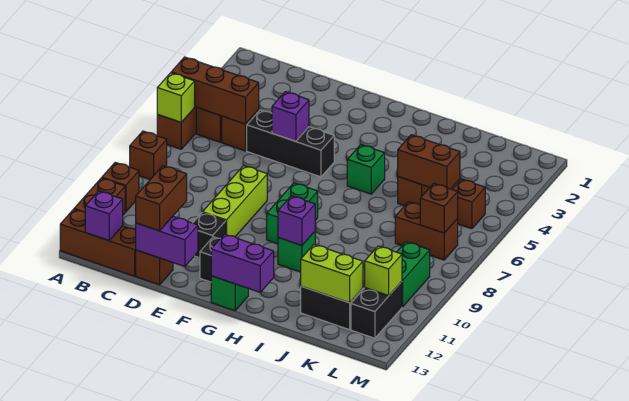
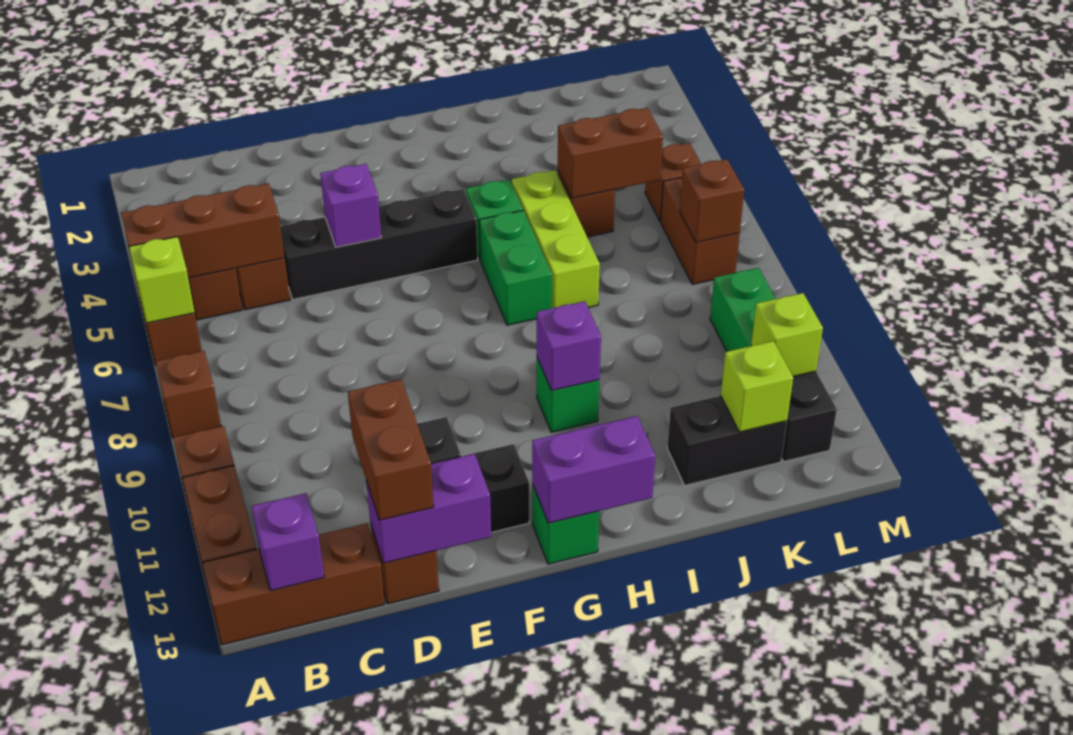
black 1x3 brick [247,110,334,177] -> black 1x4 brick [280,189,478,299]
lime 1x3 brick [203,166,267,237] -> lime 1x3 brick moved to [512,170,600,308]
green 1x2 brick [267,183,318,244] -> green 1x2 brick moved to [479,210,552,325]
lime 1x2 brick [301,245,363,303] -> lime 1x1 brick [721,341,793,432]
brown 1x2 brick [395,202,458,260] -> brown 1x2 brick turned to [661,178,740,284]

